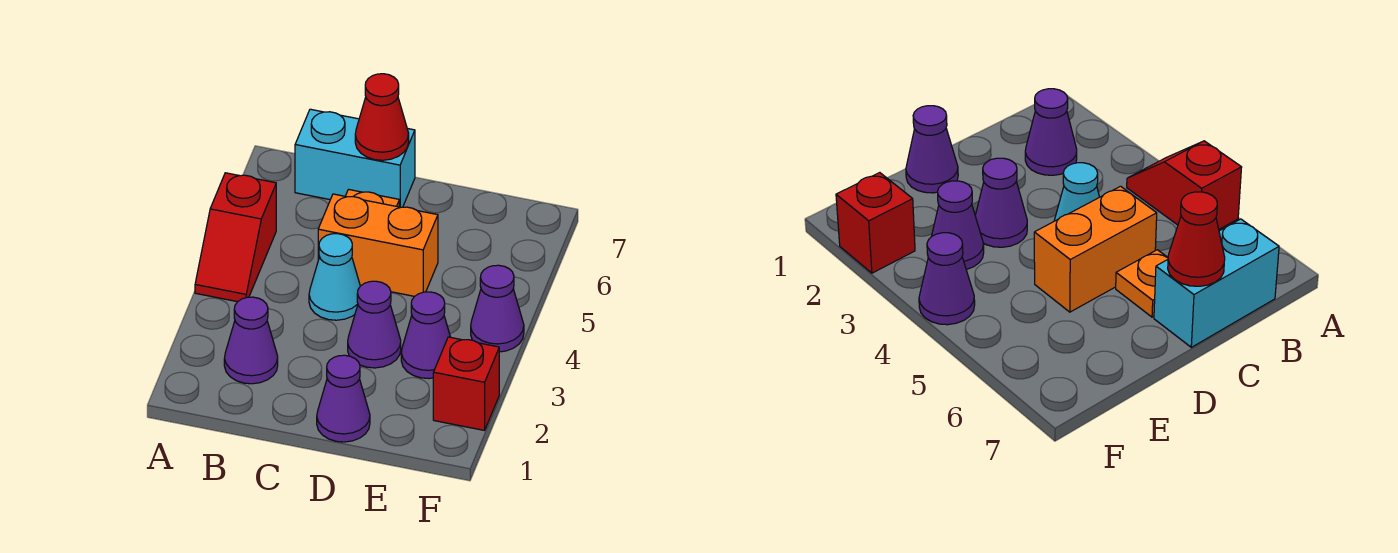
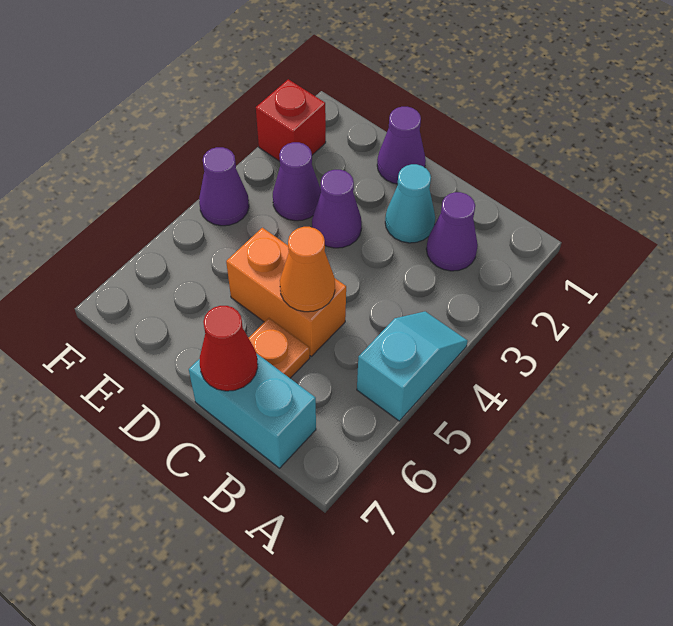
red 1x2 slope [195,173,276,302] -> cyan 1x2 slope [357,311,468,421]
cyan 1x1 cone [309,234,360,320] -> cyan 1x1 cone moved to [385,164,435,243]
none -> orange 1x1 cone [280,227,335,312]

